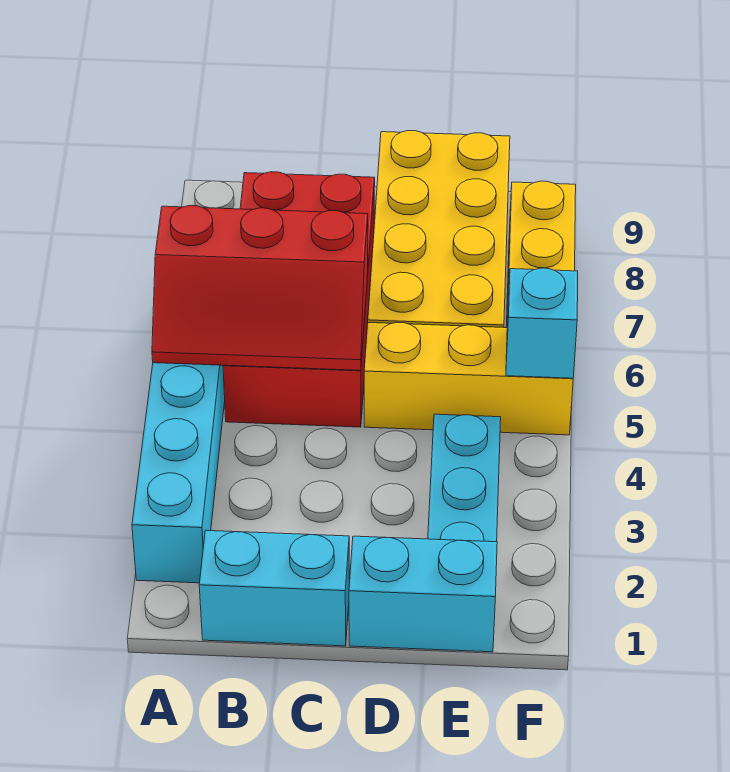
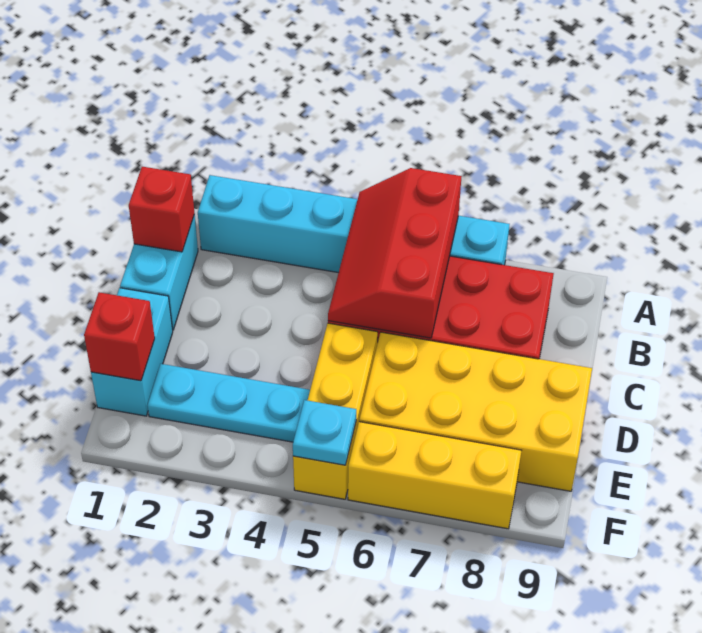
none -> red 1x1 brick [129,167,194,252]
none -> red 1x1 brick [84,292,155,381]
cyan 1x1 brick [506,268,578,378] -> cyan 1x1 plate [293,400,356,465]

